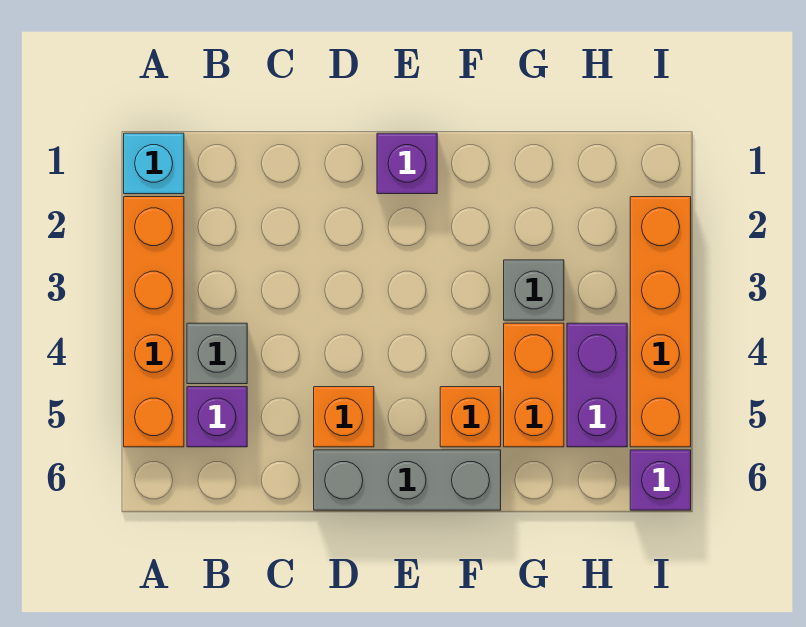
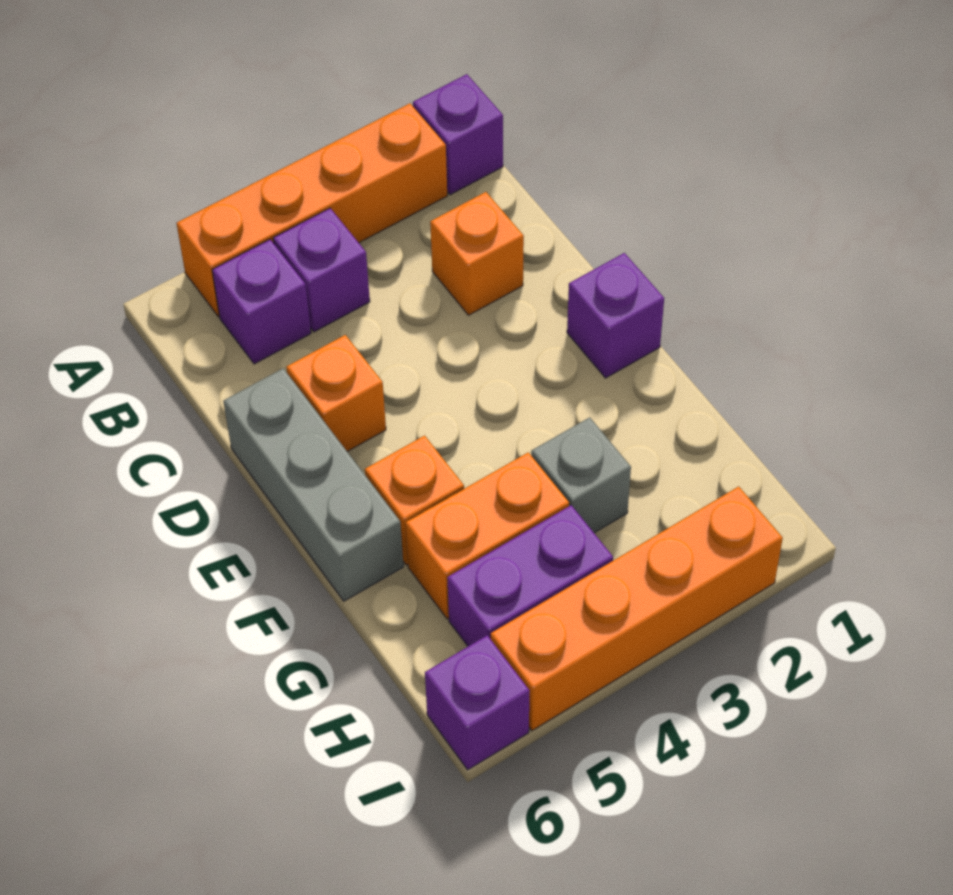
cyan 1x1 brick [124,133,184,194] -> purple 1x1 brick [413,74,503,195]
grey 1x1 brick [187,323,247,384] -> purple 1x1 brick [273,208,370,332]
none -> orange 1x1 brick [430,192,524,315]

